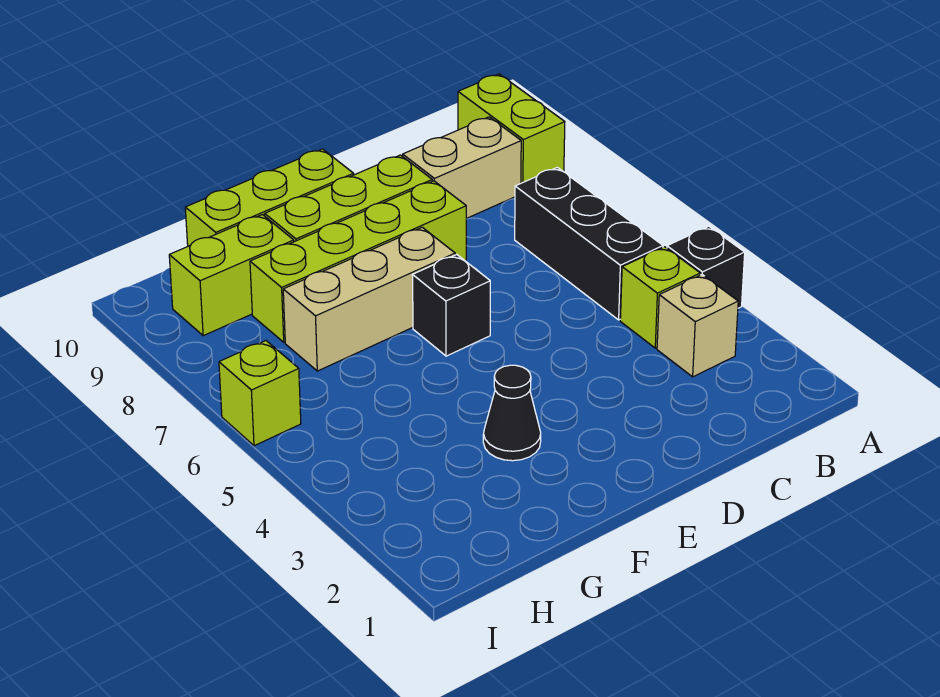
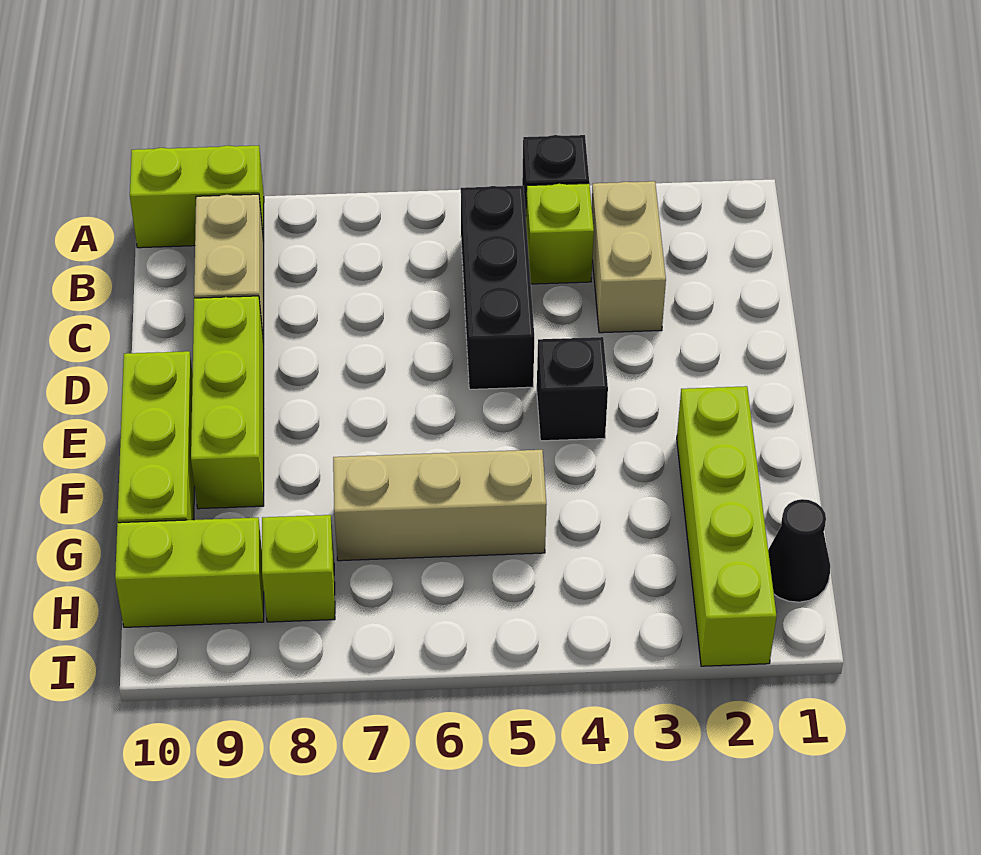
tan 1x1 brick [657,275,738,377] -> tan 1x2 brick [592,181,666,333]
black 1x3 brick [515,167,663,320] -> black 1x3 brick turned to [461,186,534,389]
lime 1x4 brick [250,181,466,342] -> lime 1x4 brick moved to [677,386,776,666]
black 1x1 brick [413,255,490,356] -> black 1x1 brick moved to [537,337,608,441]
tan 1x3 brick [283,227,455,371] -> tan 1x3 brick turned to [333,450,547,561]
black 1x1 cone [483,365,541,461] -> black 1x1 cone moved to [768,499,830,602]
lime 1x2 brick [169,215,294,336] -> lime 1x2 brick turned to [115,518,264,627]
lime 1x1 brick [219,341,301,446] -> lime 1x1 brick moved to [262,515,335,622]

